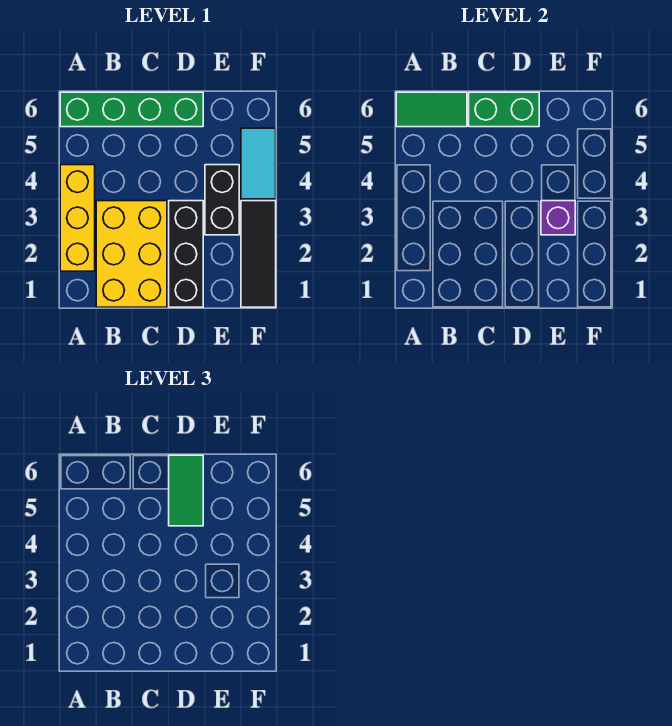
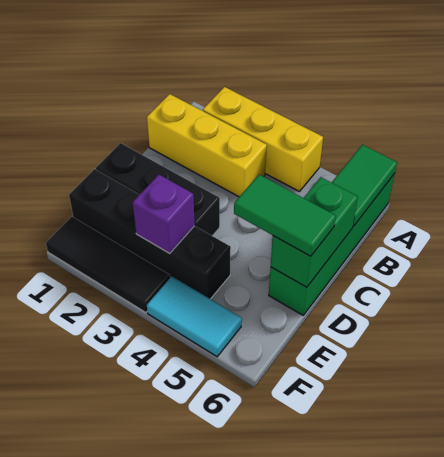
yellow 2x3 brick [96,201,167,307] -> yellow 1x3 brick [147,94,267,197]
black 1x2 brick [205,165,239,235] -> black 1x4 brick [69,169,231,299]

